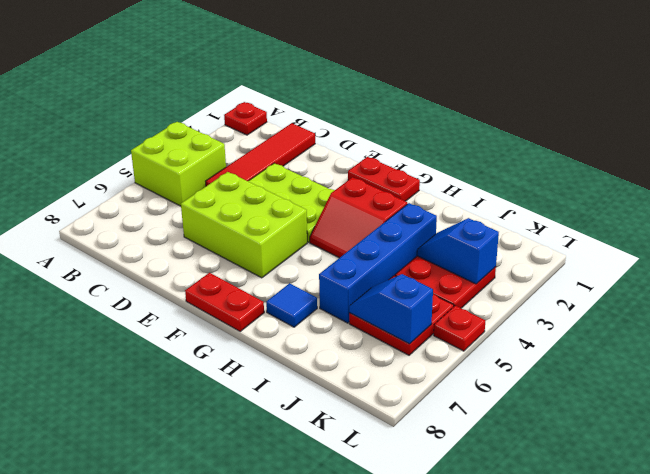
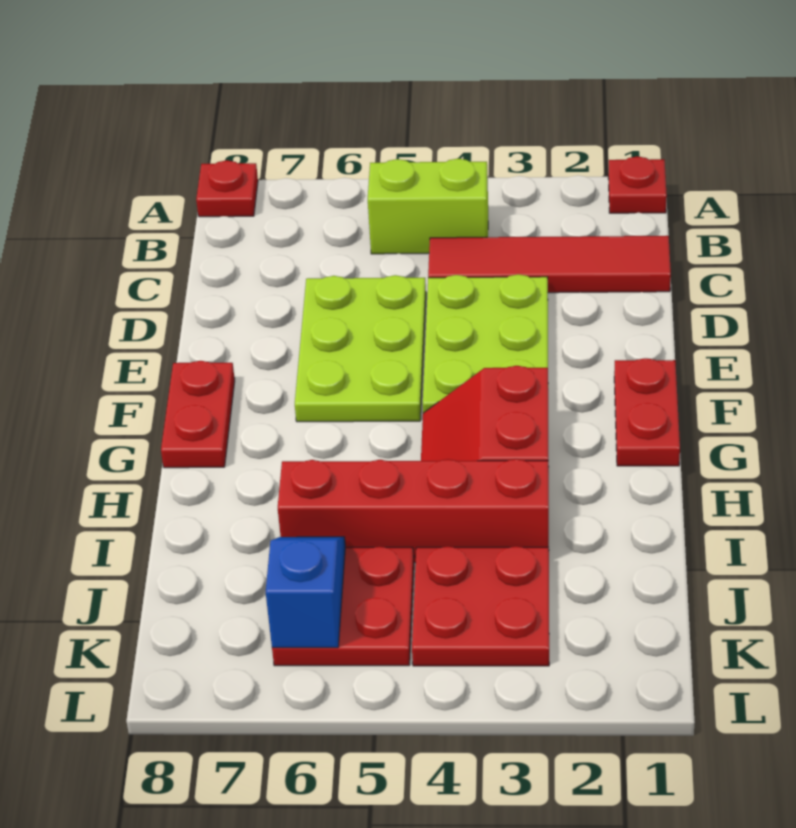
lime 2x2 brick [131,122,226,206] -> lime 1x2 brick [368,159,488,254]
lime 2x3 brick [181,172,307,278] -> lime 2x3 plate [295,275,426,422]
blue 1x1 tile [266,283,317,327] -> none
blue 1x4 brick [319,203,437,323] -> red 1x4 brick [278,459,549,563]
blue 1x2 slope [417,218,499,284] -> none
red 1x1 plate [434,306,485,351] -> red 1x1 plate moved to [196,160,258,217]

